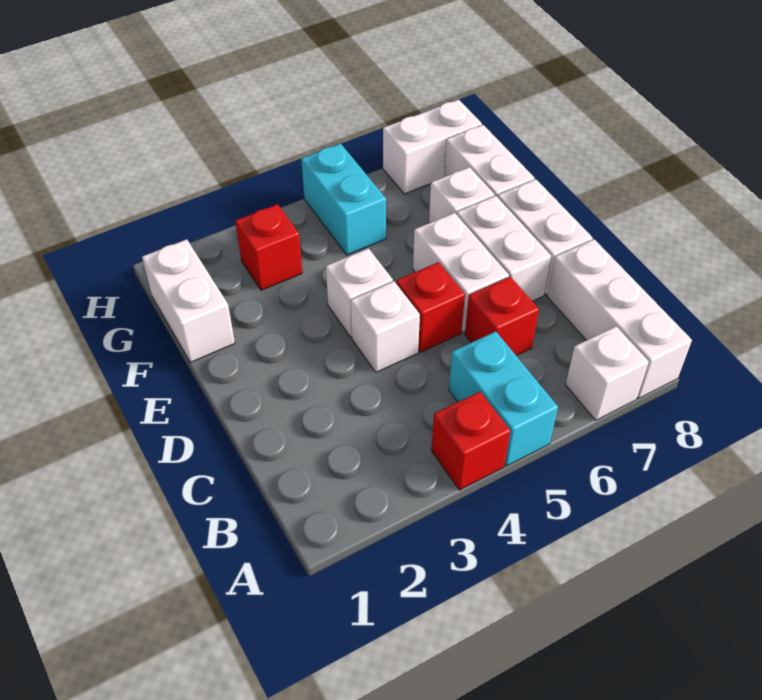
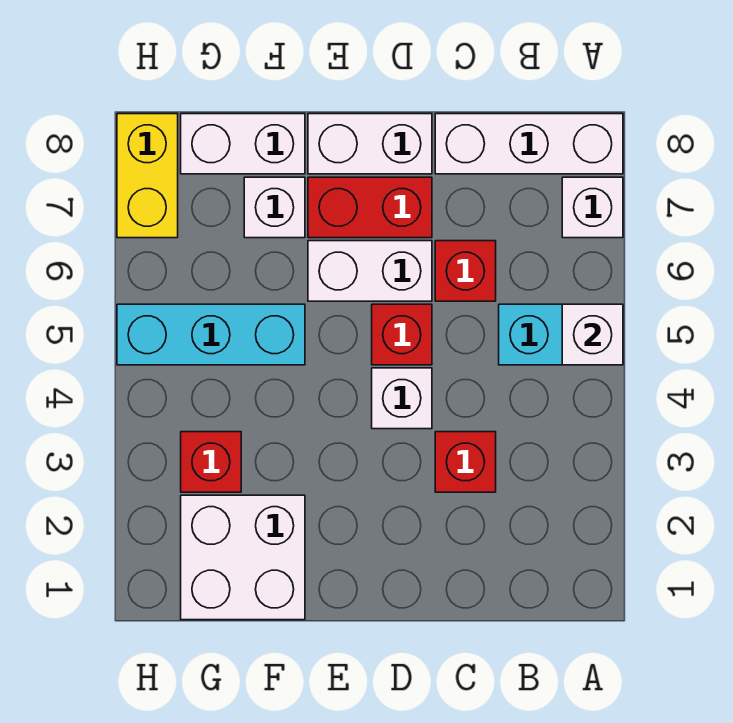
red 1x1 brick [431,392,510,490] -> red 1x1 brick moved to [435,432,496,492]
white 1x2 brick [457,196,551,301] -> red 1x2 brick [308,177,432,238]
white 1x1 brick [326,248,393,337] -> white 1x1 brick moved to [562,304,623,365]
white 1x2 brick [142,239,235,362] -> white 2x2 brick [181,495,305,620]
cyan 1x2 brick [301,144,386,255] -> cyan 1x3 brick [117,304,305,365]
white 1x2 brick [383,100,482,194] -> yellow 1x2 brick [117,114,178,238]

